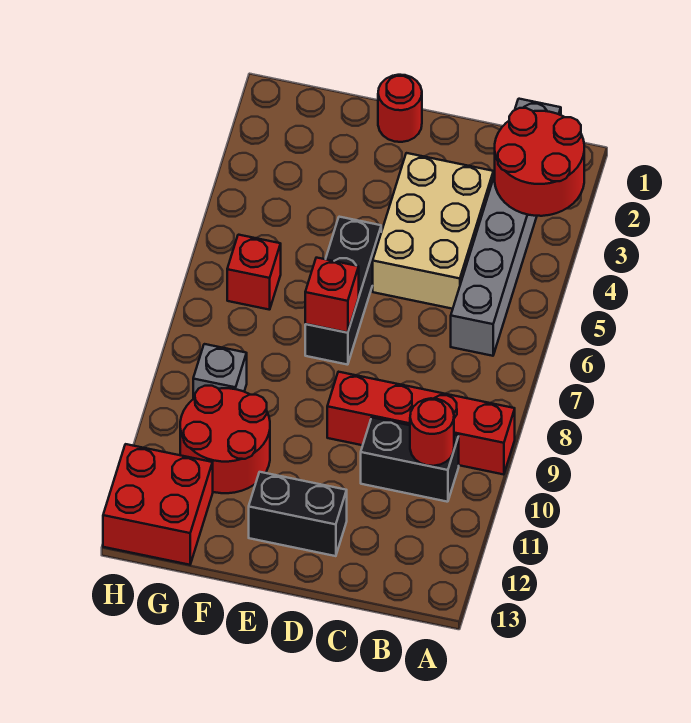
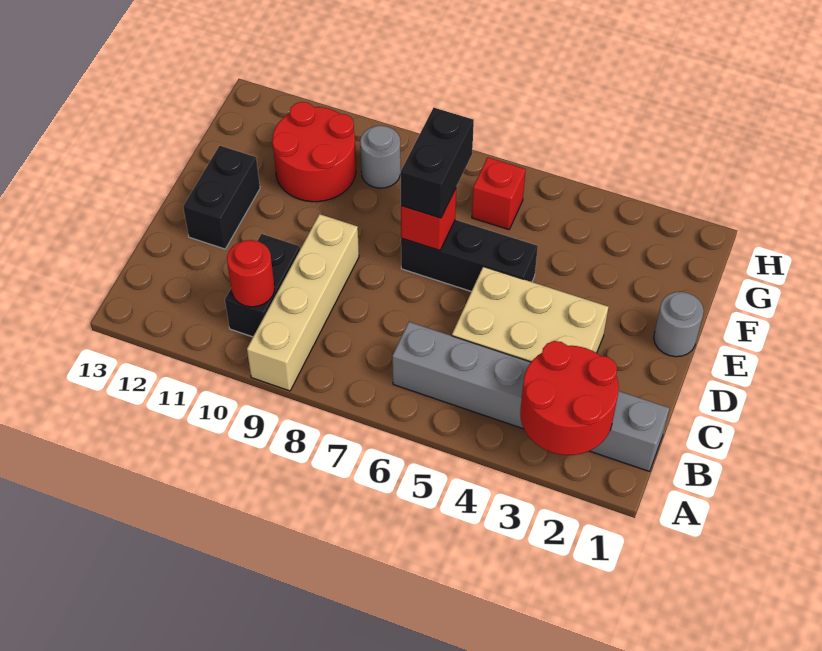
red 1x4 brick [327,372,515,475] -> tan 1x4 brick [247,214,359,391]
red 1x1 round brick [378,75,422,142] -> grey 1x1 round brick [654,292,704,357]
none -> black 1x2 brick [401,108,474,218]
grey 1x1 brick [193,344,247,399] -> grey 1x1 round brick [360,126,401,188]
red 2x2 brick [103,444,213,565] -> none

